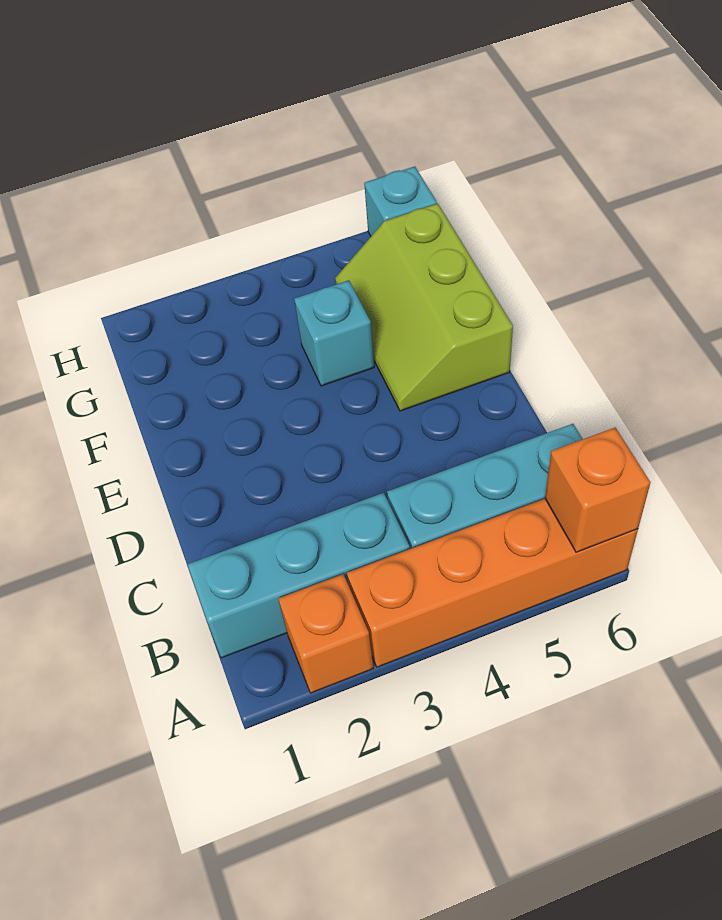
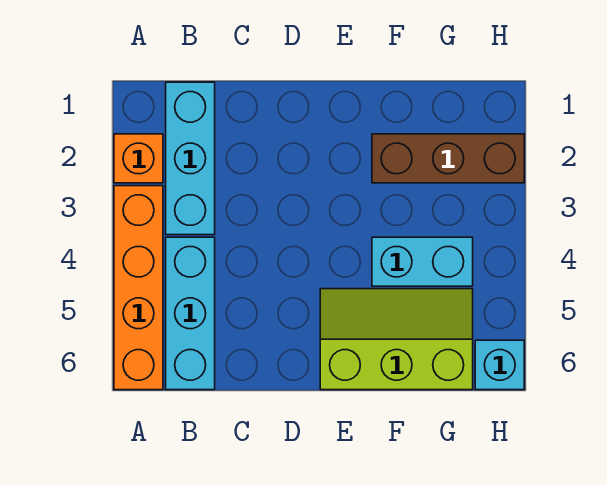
orange 1x1 brick [545,428,651,552] -> none
none -> brown 1x3 brick [372,134,524,183]
cyan 1x1 brick [294,280,374,386] -> cyan 1x2 brick [372,237,473,286]

